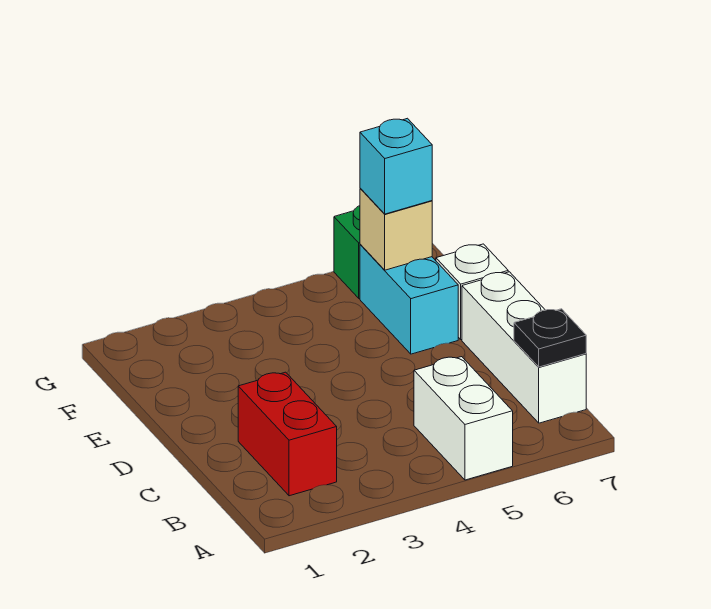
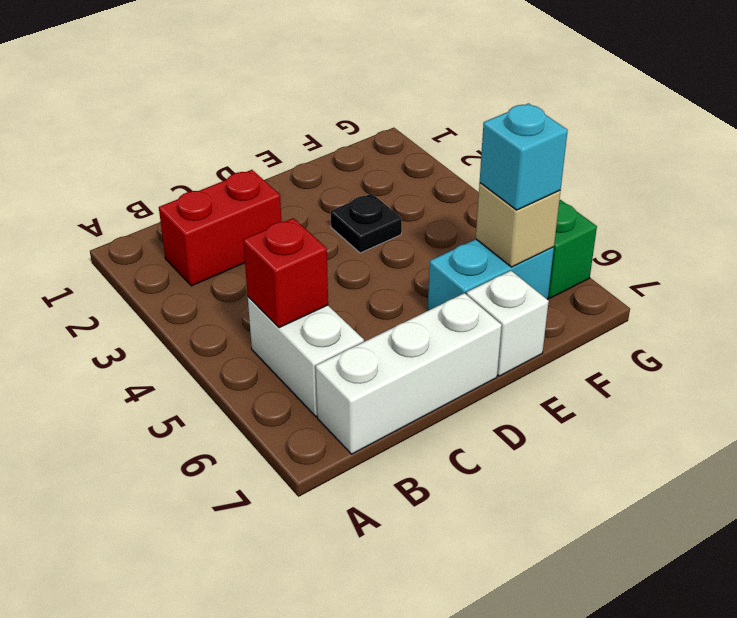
white 1x2 brick [414,357,513,480] -> white 1x2 brick turned to [248,297,364,417]
none -> red 1x1 brick [243,218,328,328]
black 1x1 plate [514,309,586,367] -> black 1x1 plate moved to [331,193,402,253]

